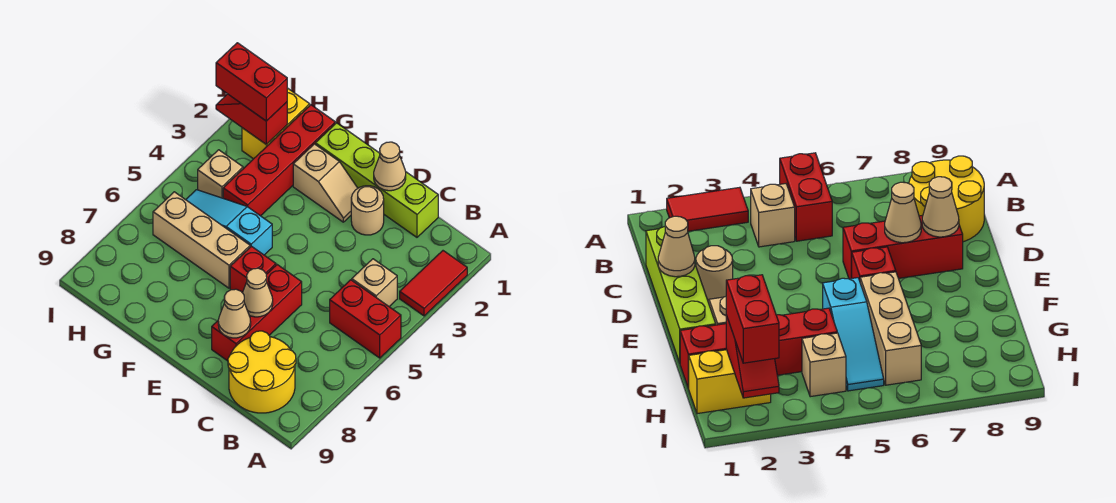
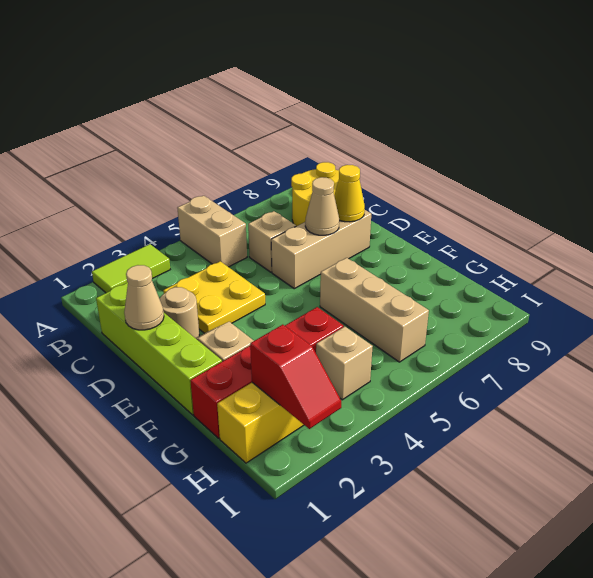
red 1x2 tile [400,251,467,316] -> lime 1x2 tile [92,244,170,293]
red 1x2 brick [330,280,401,358] -> tan 1x2 brick [177,196,247,267]
tan 1x1 brick [352,259,397,306] -> tan 1x1 brick moved to [248,211,296,272]
none -> yellow 2x2 plate [163,261,265,333]
red 1x3 brick [212,265,302,361] -> tan 1x3 brick [271,210,371,289]
tan 1x1 cone [218,289,251,338] -> yellow 1x1 cone [334,165,365,222]
red 1x1 brick [230,246,276,293] -> none
cyan 1x3 slope [186,190,272,255] -> none
red 1x2 brick [216,43,287,121] -> none

